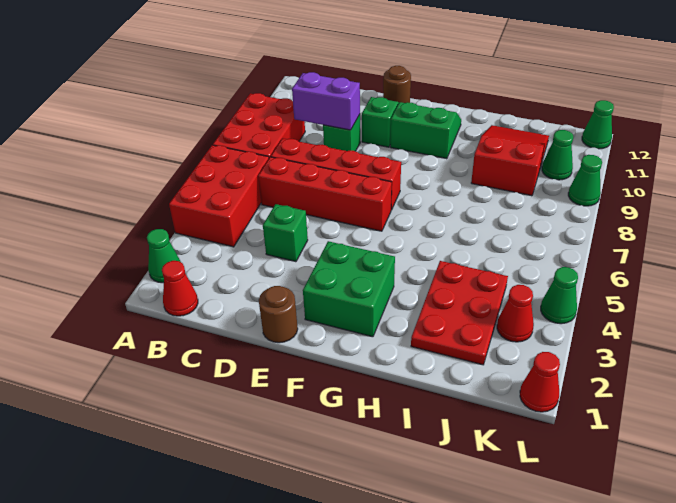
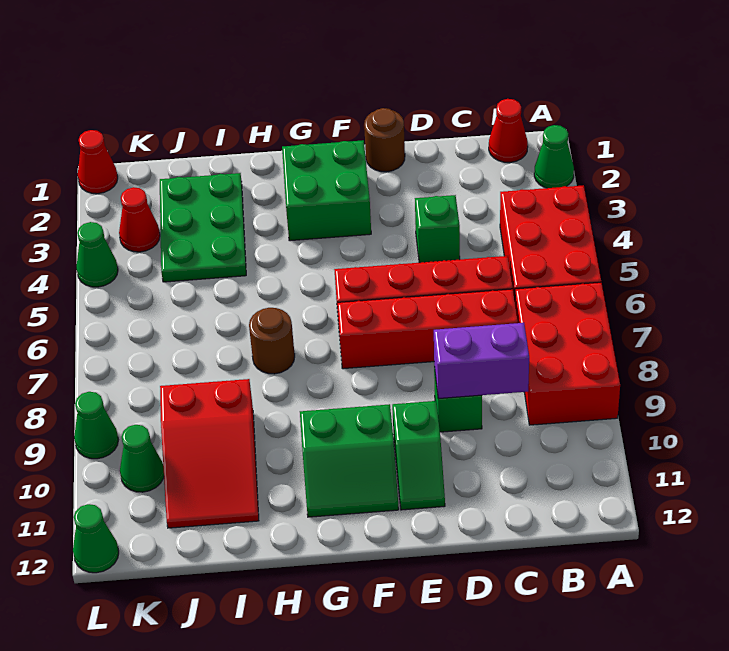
brown 1x1 round brick [383,66,411,103] -> brown 1x1 round brick moved to [249,308,295,374]
red 2x3 plate [411,261,508,365] -> green 2x3 plate [160,173,246,282]

